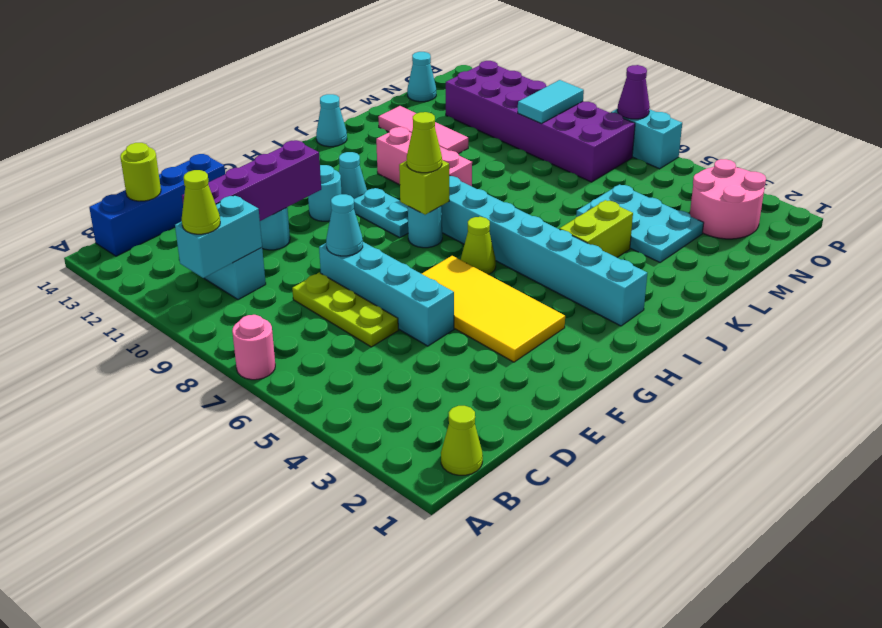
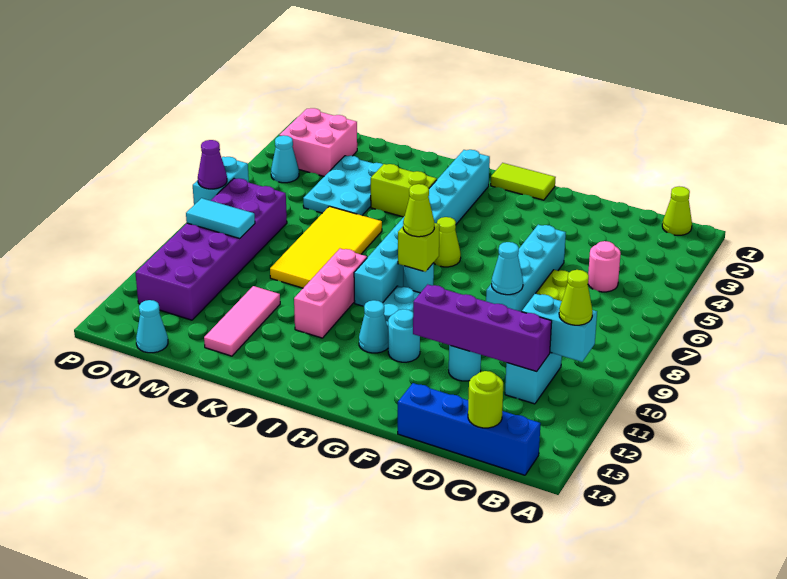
pink 1x1 round brick [232,315,275,380] -> pink 1x1 round brick moved to [588,241,621,292]
yellow 2x4 tile [422,256,565,362] -> yellow 2x4 tile moved to [270,206,382,288]
none -> lime 1x2 tile [491,163,556,200]
cyan 1x1 cone [316,94,347,147] -> cyan 1x1 cone moved to [271,135,299,183]
pink 2x2 round brick [690,159,766,239] -> pink 2x2 brick [279,108,357,176]

